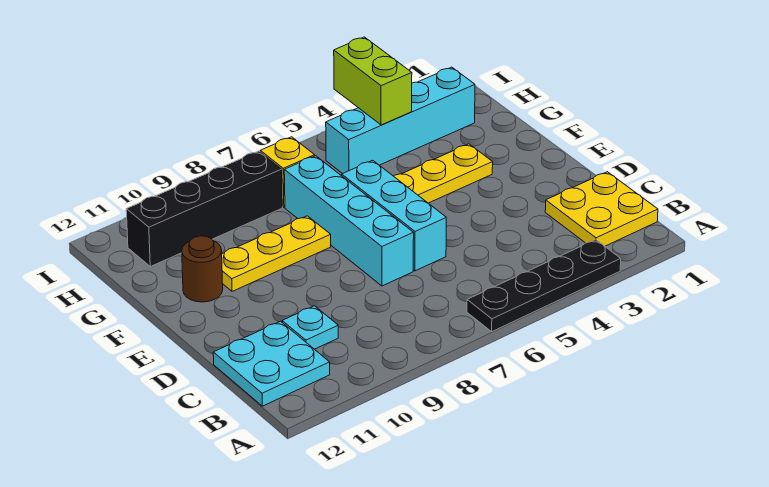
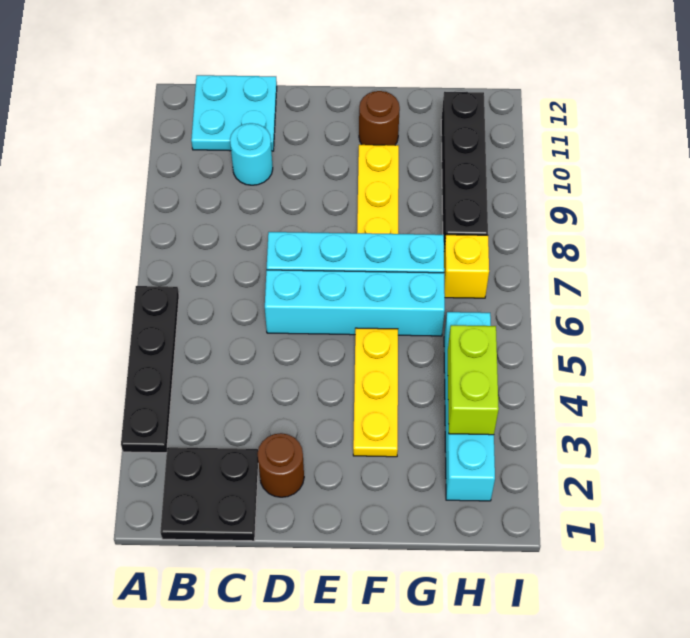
yellow 2x2 plate [545,172,658,246] -> black 2x2 plate [160,447,258,541]
cyan 1x1 plate [282,306,338,349] -> cyan 1x1 round brick [230,123,273,185]
none -> brown 1x1 round brick [257,433,304,497]
cyan 1x3 brick [342,160,446,271] -> cyan 1x4 brick [265,270,445,336]
lime 1x2 brick [334,37,412,125] -> lime 1x2 brick turned to [448,325,499,435]

